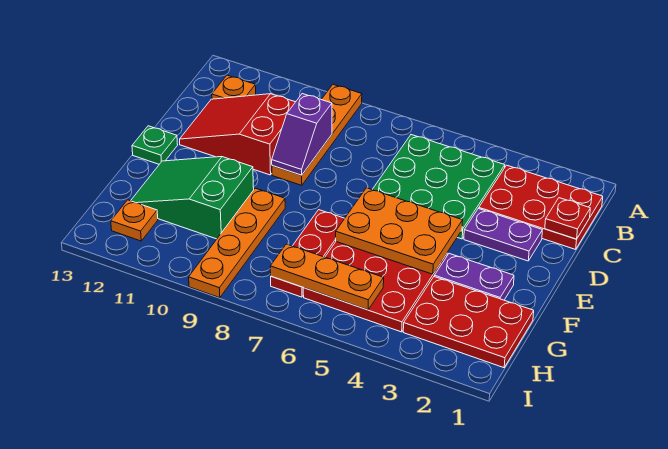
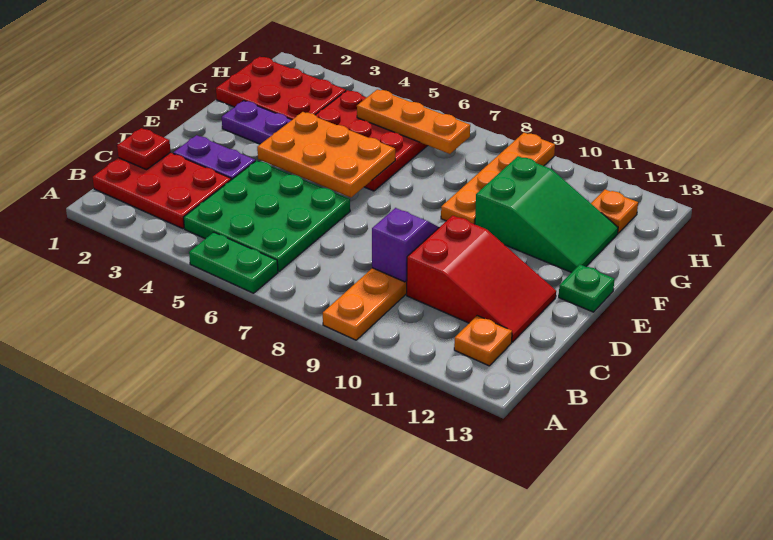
none -> green 1x2 plate [189,232,278,293]
red 1x3 plate [271,210,345,297] -> none

